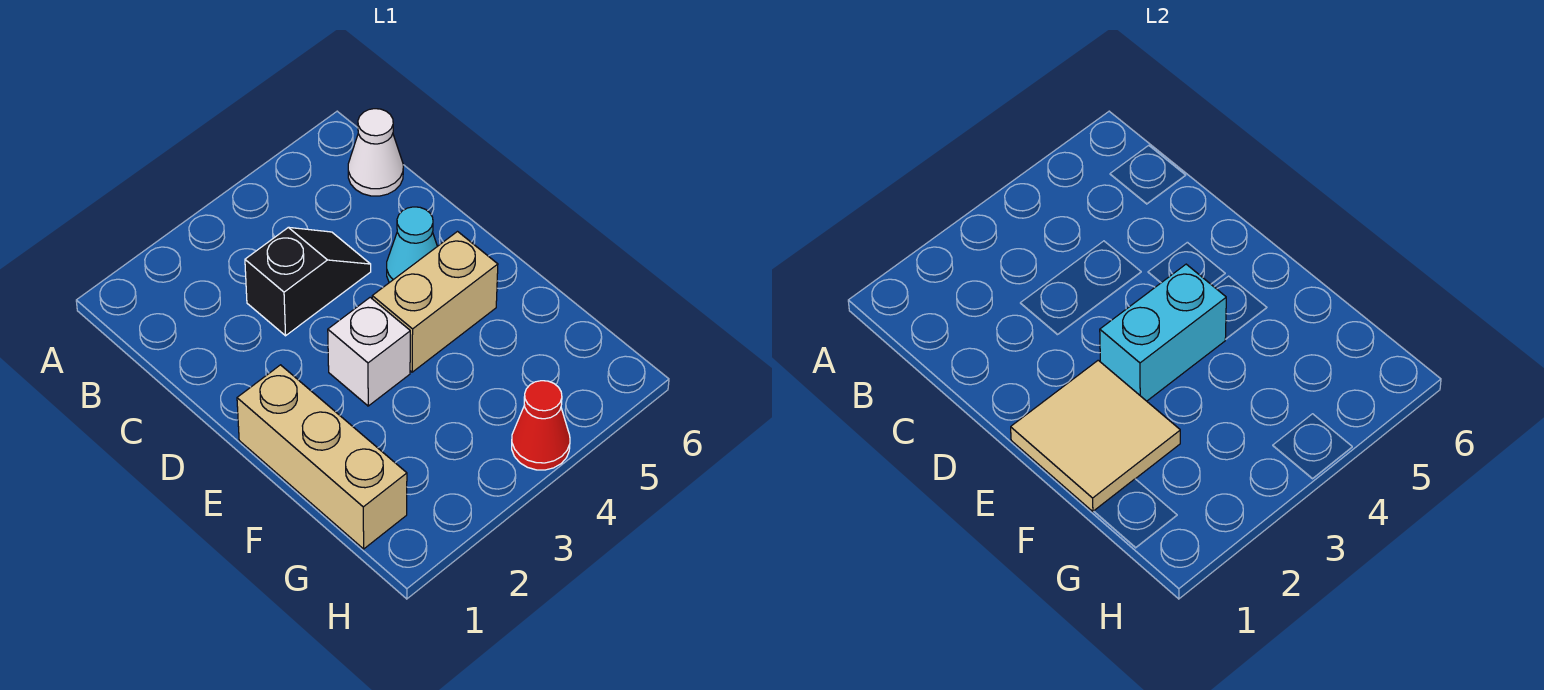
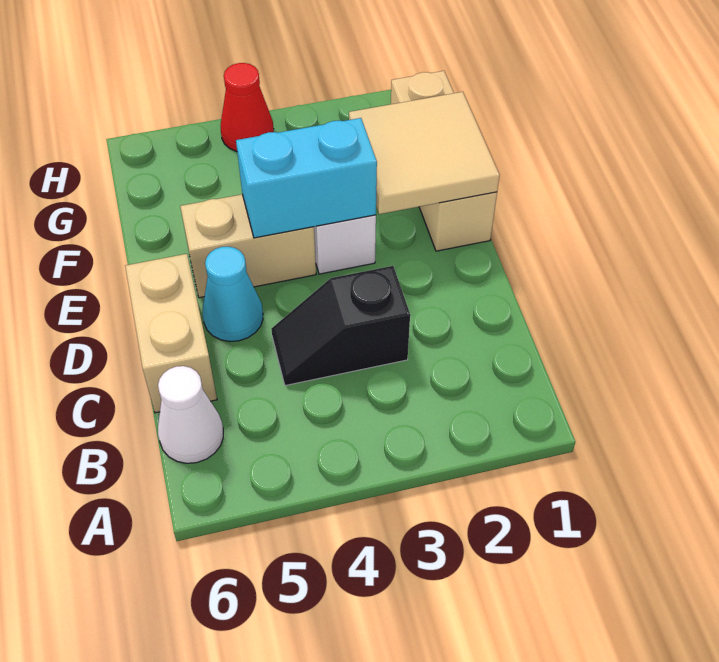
none -> tan 1x2 brick [125,254,217,413]

